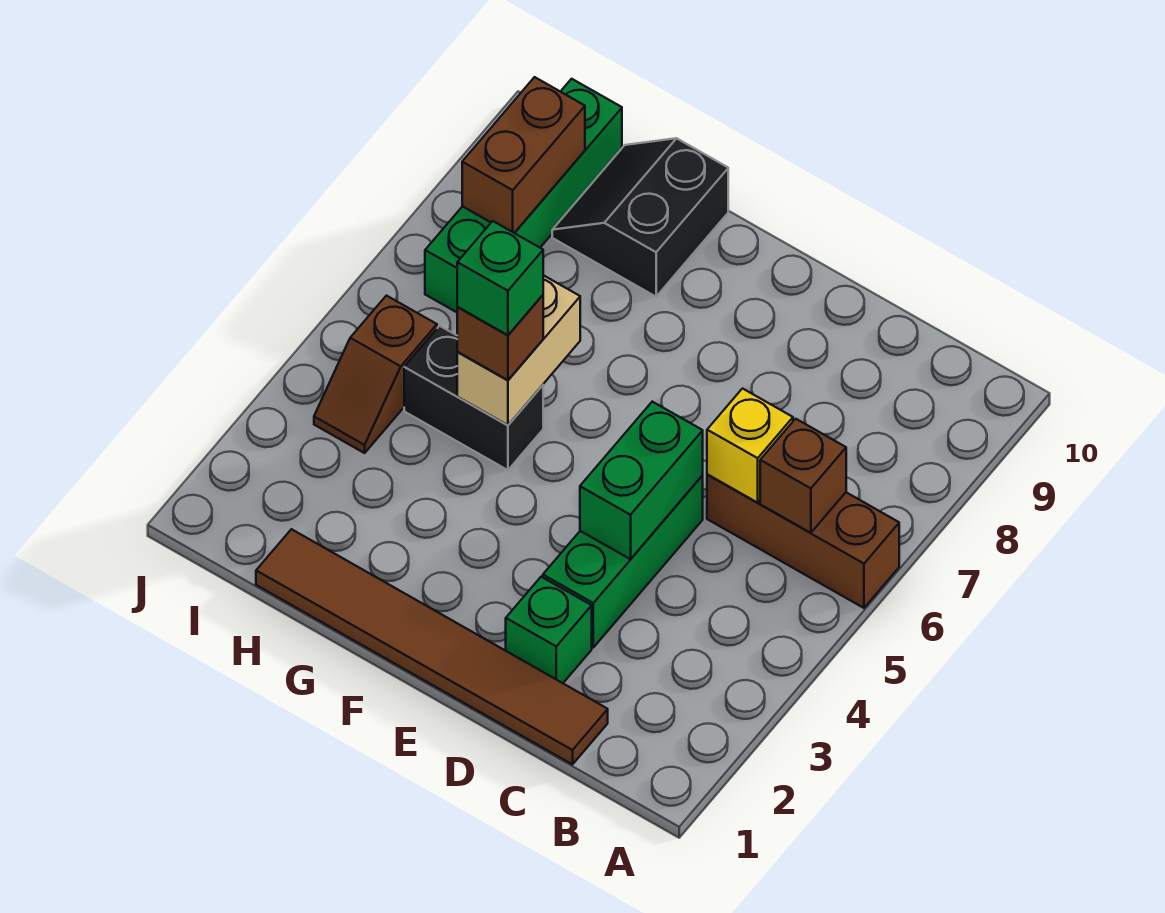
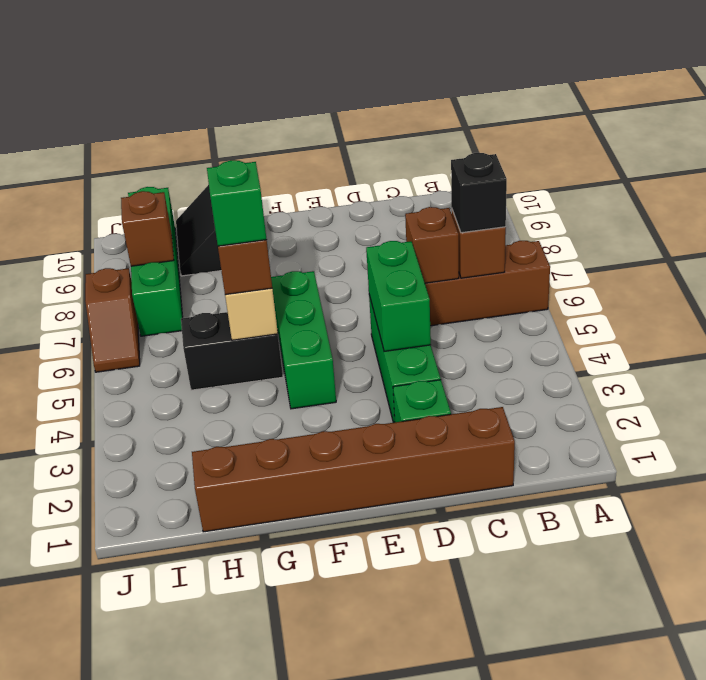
none -> black 1x1 brick [451,153,507,233]
brown 1x6 tile [256,529,608,764] -> brown 1x6 brick [192,407,515,532]
yellow 1x1 brick [707,389,793,503] -> brown 1x1 brick [405,207,459,283]
none -> green 1x3 brick [271,271,336,409]
brown 1x2 slope [314,296,437,453] -> brown 1x2 slope moved to [85,268,140,372]
brown 1x2 brick [462,77,585,233] -> brown 1x1 brick [121,191,174,266]

